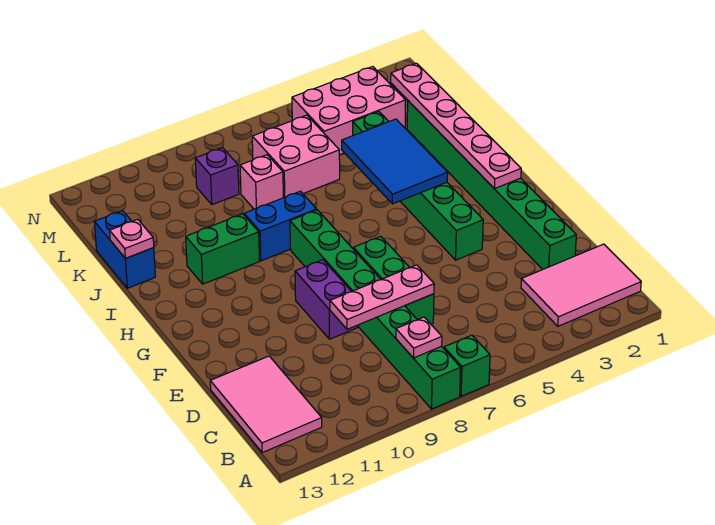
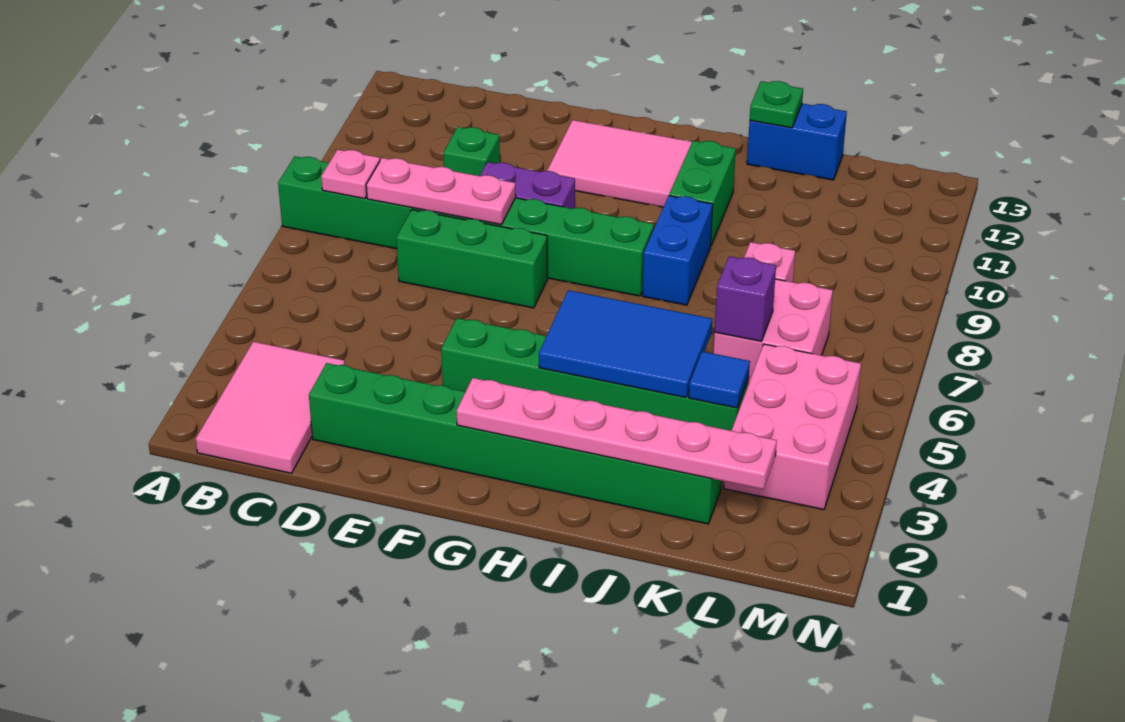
green 1x1 brick [444,335,490,396] -> green 1x1 brick moved to [443,127,500,176]
pink 2x3 tile [210,356,322,453] -> pink 2x3 tile moved to [547,120,692,207]
pink 1x3 plate [330,265,434,329] -> pink 1x3 plate turned to [366,158,516,225]
pink 1x1 plate [110,219,154,258] -> green 1x1 plate [750,81,803,128]
none -> blue 1x1 tile [689,352,750,408]
purple 1x1 brick [195,147,239,205] -> purple 1x1 brick moved to [715,256,776,341]

